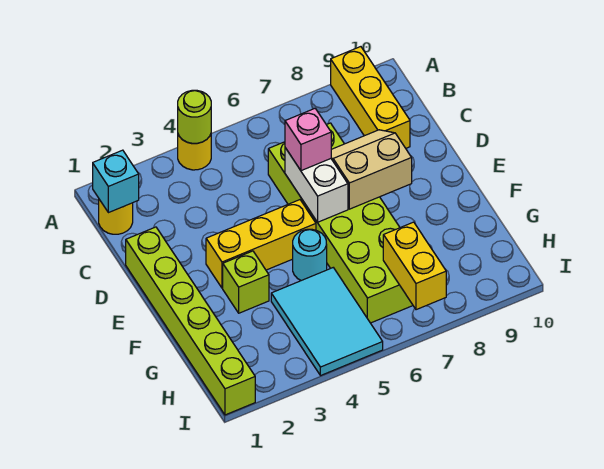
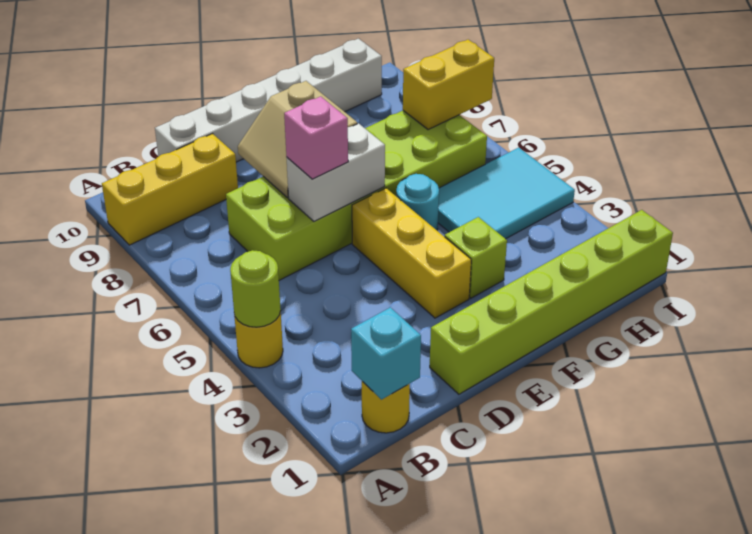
none -> white 1x6 brick [155,39,382,162]

